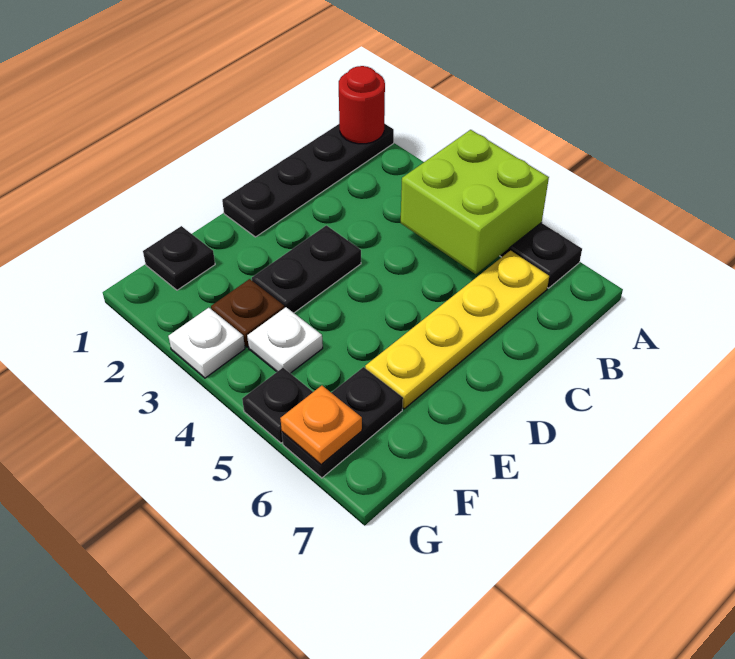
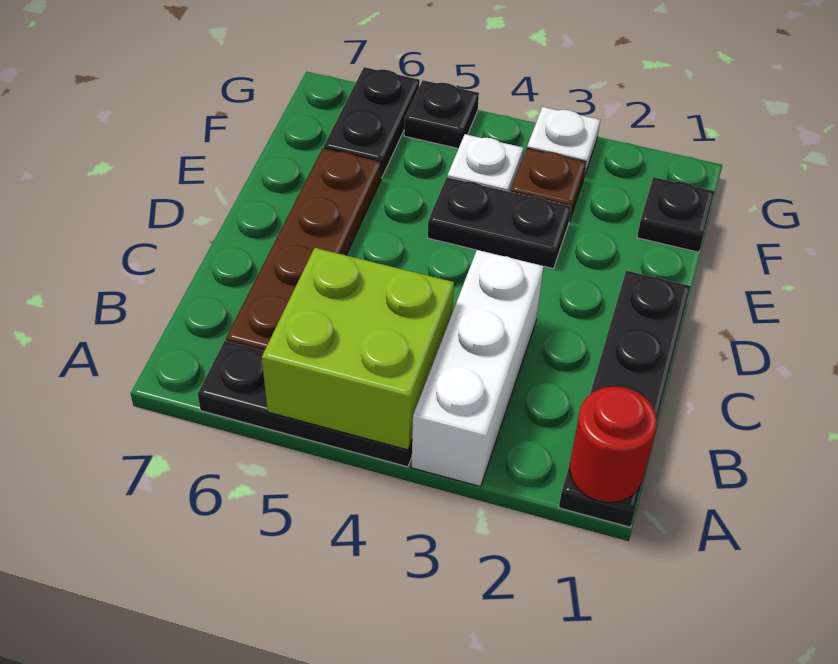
none -> white 1x3 brick [411,250,544,487]
yellow 1x4 plate [365,251,549,409] -> brown 1x4 plate [226,148,381,351]
black 1x2 plate [252,225,361,313] -> black 1x2 plate turned to [428,177,571,269]
orange 1x1 plate [280,386,362,464] -> none

